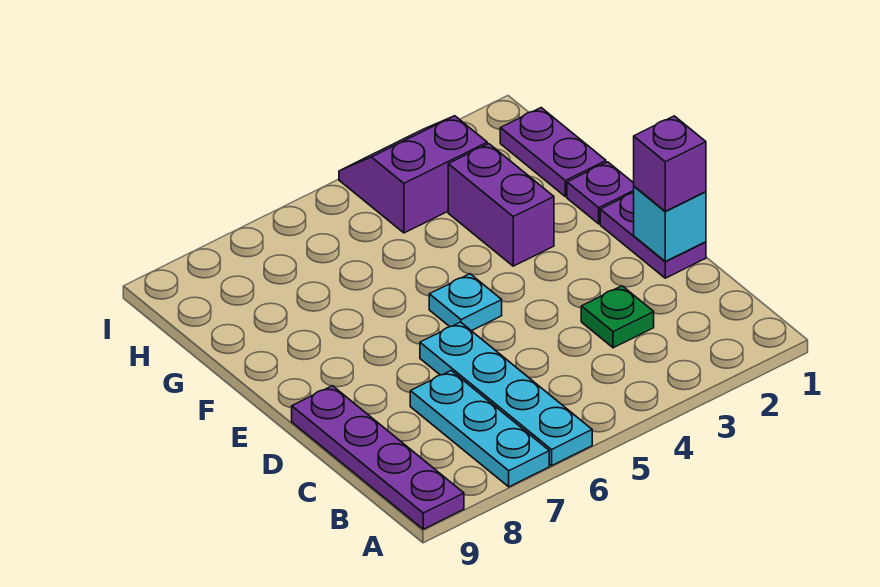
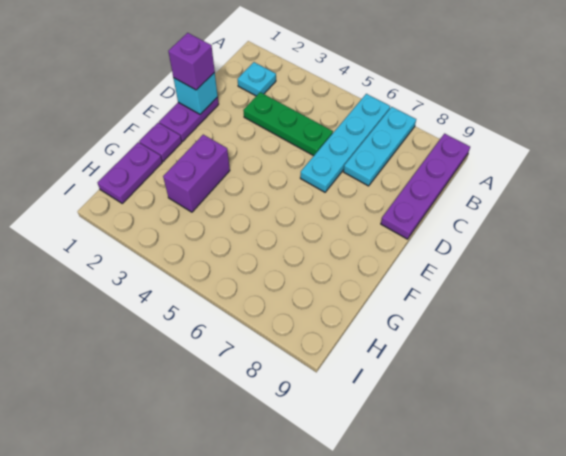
green 1x1 plate [581,286,654,348] -> green 1x3 plate [243,92,333,156]
cyan 1x1 plate [429,274,502,331] -> cyan 1x1 plate moved to [238,62,276,96]
purple 2x2 slope [339,116,487,233] -> none

